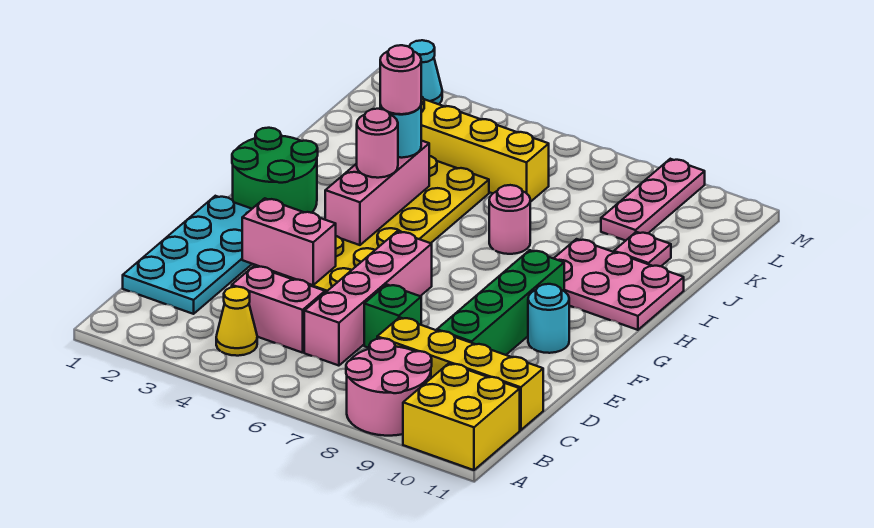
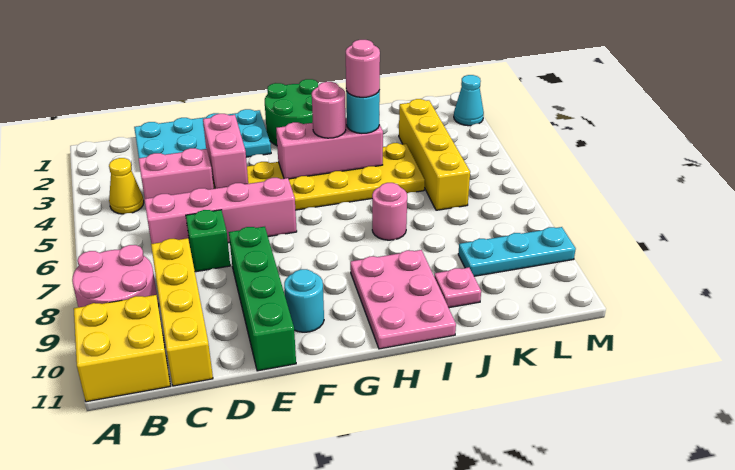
pink 1x2 brick [232,266,325,353] -> pink 1x2 brick turned to [139,148,214,199]
green 1x4 brick [437,250,564,355] -> green 1x4 brick turned to [229,227,296,371]
pink 1x3 plate [601,159,705,241] -> cyan 1x3 plate [458,227,576,276]

